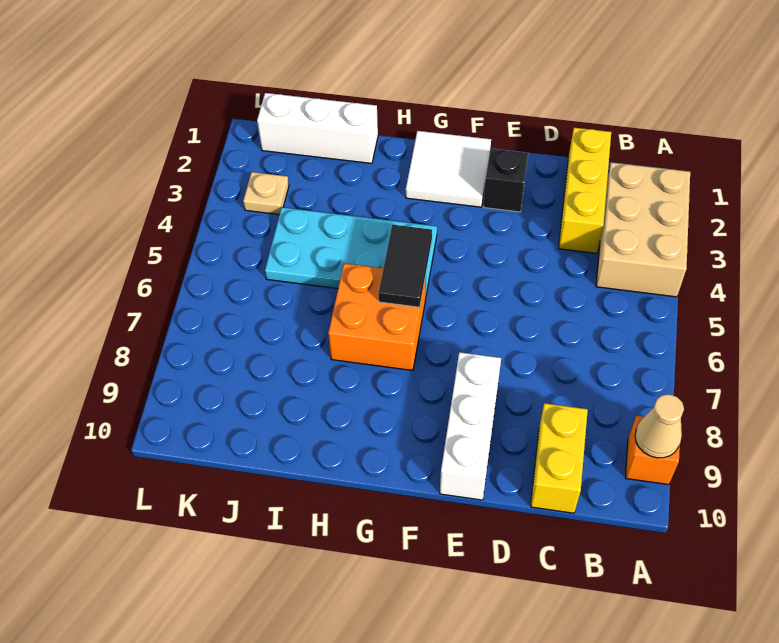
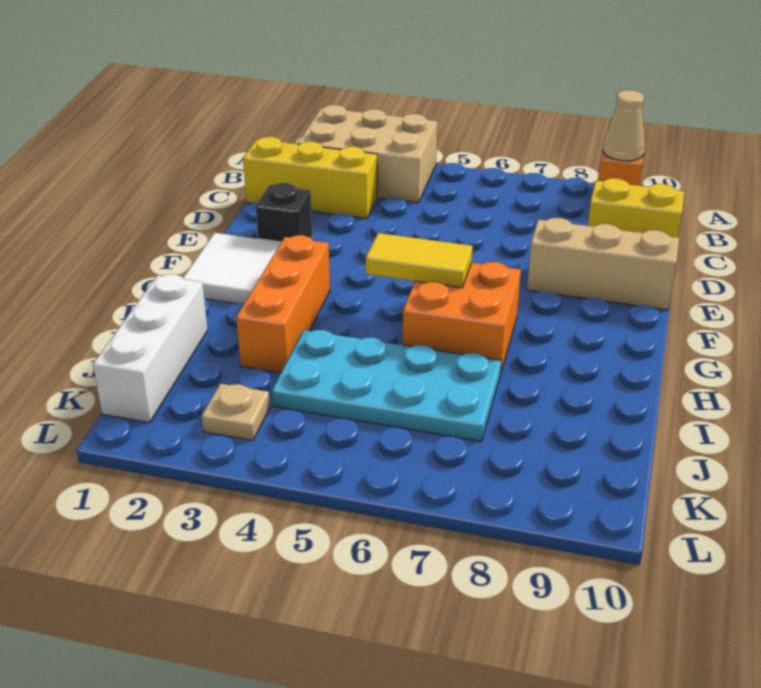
white 1x3 brick [440,352,501,500] -> tan 1x3 brick [527,218,679,310]
none -> orange 1x3 brick [236,235,330,373]
cyan 2x4 plate [265,207,437,299] -> cyan 2x4 plate turned to [272,330,501,441]
black 1x2 tile [379,225,432,307] -> yellow 1x2 tile [366,233,472,288]

